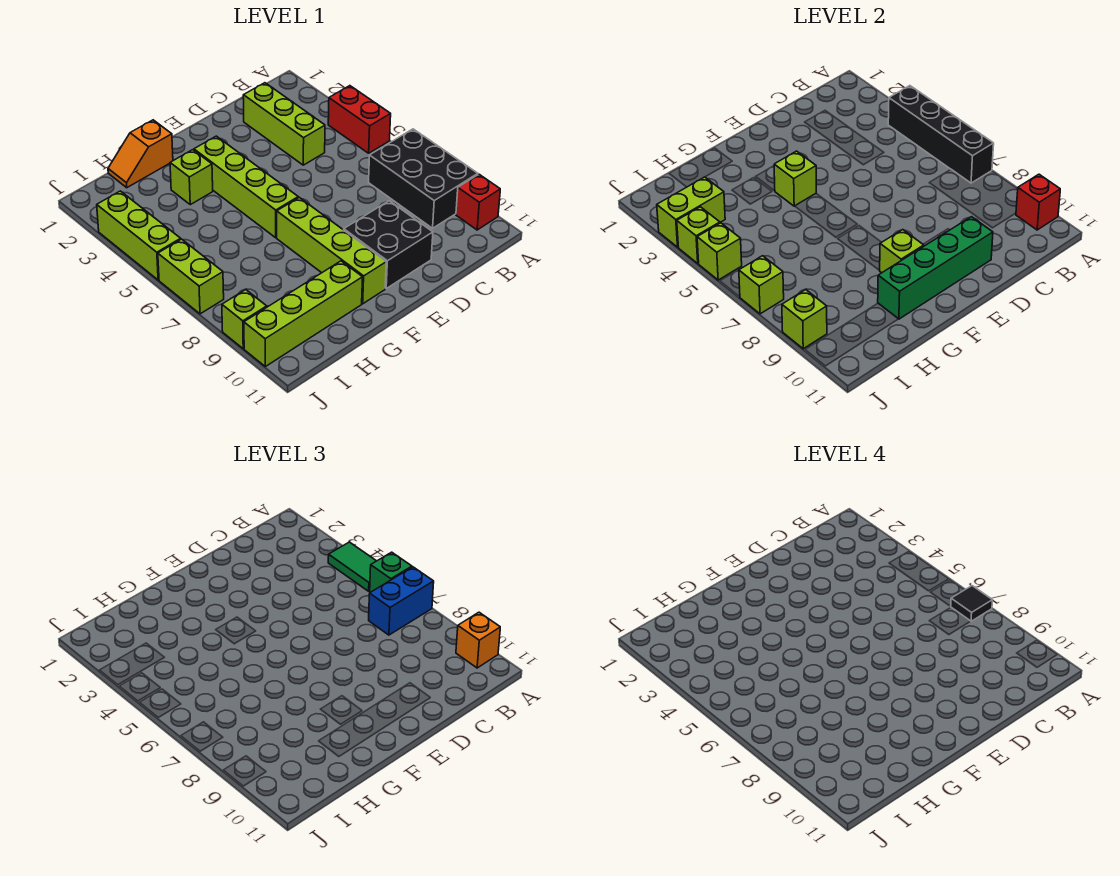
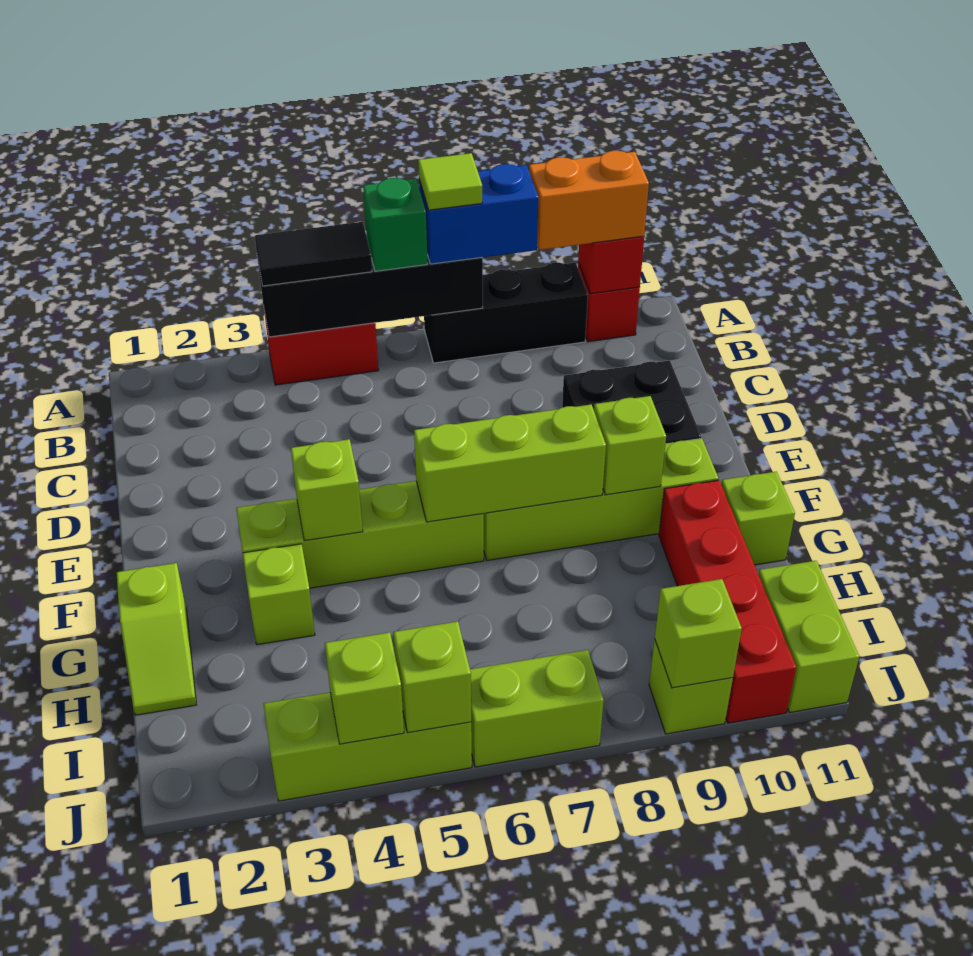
green 1x2 tile [328,542,376,591] -> black 1x2 tile [255,222,372,286]
black 2x3 brick [369,129,478,228] -> black 1x3 brick [424,263,588,363]
blue 1x2 brick [369,567,434,635] -> blue 1x2 brick turned to [419,164,538,264]
black 1x1 tile [951,586,992,621] -> lime 1x1 tile [418,153,482,210]
orange 1x1 brick [456,612,500,668] -> orange 1x2 brick [529,151,649,250]
lime 1x3 brick [243,83,325,165] -> lime 1x3 brick moved to [414,404,606,522]
green 1x4 brick [878,217,993,319] -> none
orange 1x2 slope [108,120,173,188] -> lime 1x2 slope [116,563,196,715]
lime 1x4 brick [244,261,363,366] -> red 1x4 brick [659,480,796,723]
lime 1x2 brick [657,177,725,247] -> lime 1x2 brick moved to [758,561,859,713]
lime 1x1 brick [739,256,784,314] -> lime 1x1 brick moved to [721,472,795,565]

